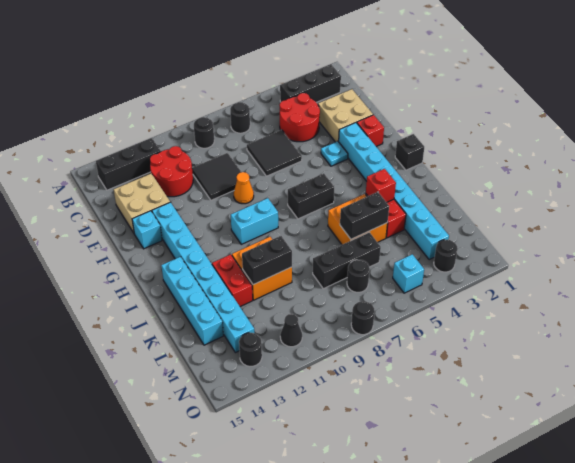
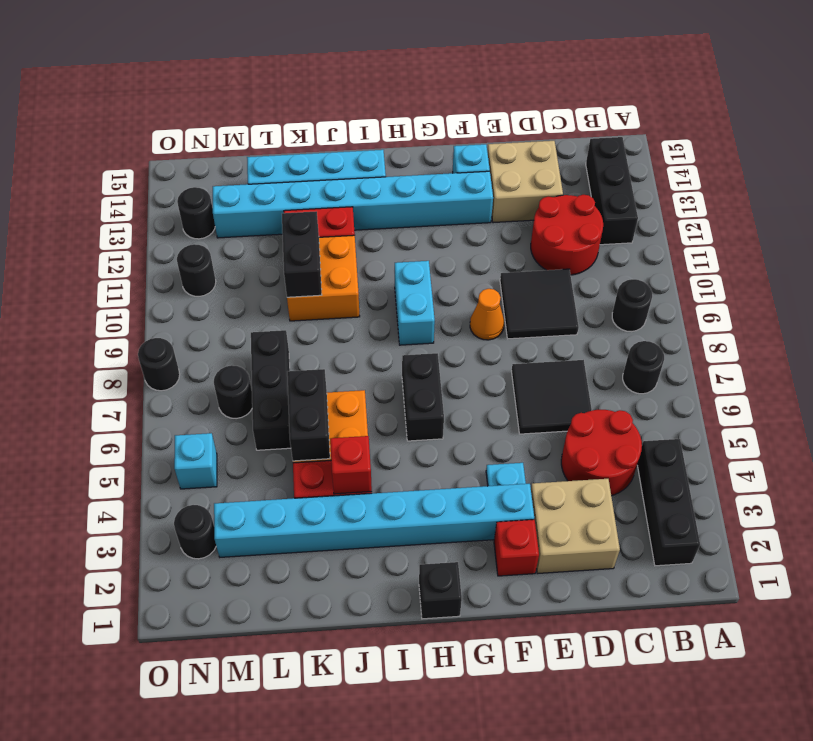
black 1x1 cone [280,314,302,347] -> black 1x1 round brick [177,244,216,296]

